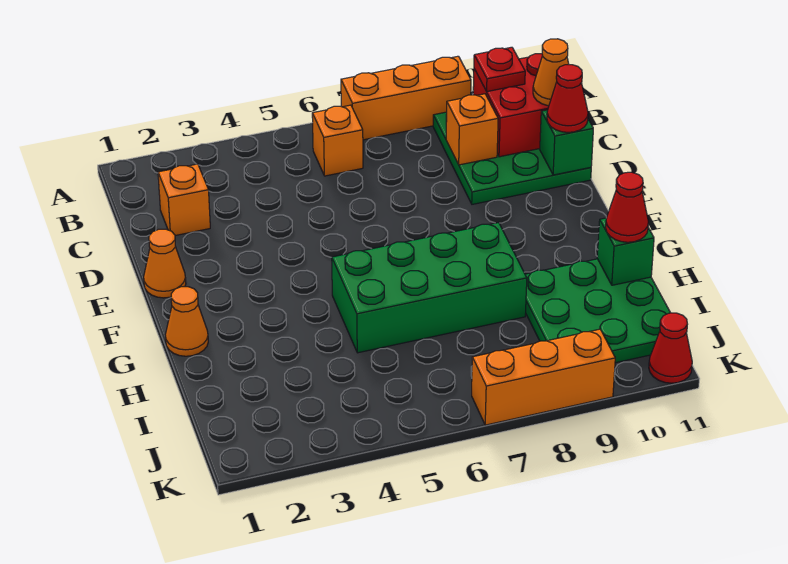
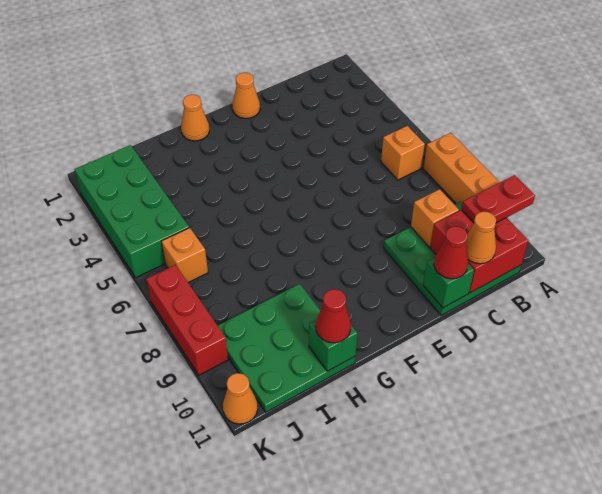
red 1x1 plate [474,47,525,92] -> red 1x2 plate [461,175,535,223]
orange 1x1 brick [158,164,210,236] -> orange 1x1 brick moved to [162,228,208,282]
green 2x4 brick [332,223,527,353] -> green 2x4 brick moved to [75,145,189,278]
orange 1x3 brick [472,329,615,425] -> red 1x3 brick [146,265,228,375]
red 1x1 cone [649,313,692,383] -> orange 1x1 cone [223,373,258,424]

